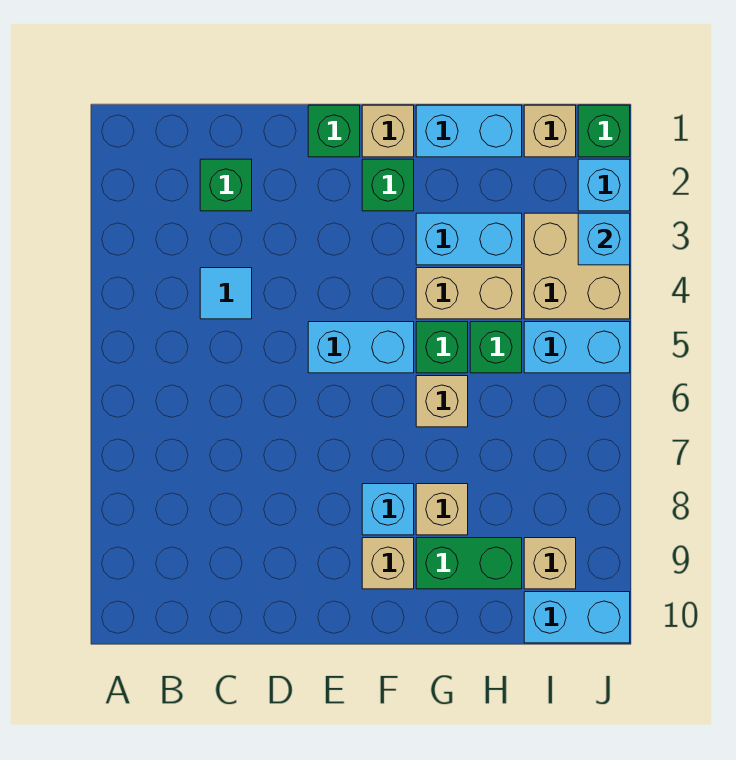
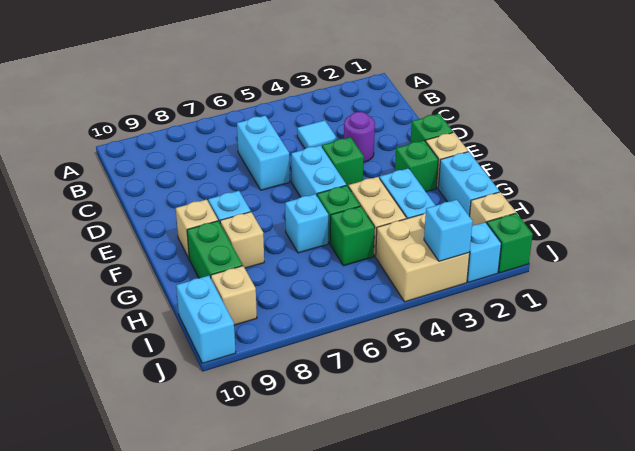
green 1x1 brick [200,159,252,211] -> green 1x1 brick moved to [322,137,364,186]
none -> purple 1x1 round brick [344,112,375,162]
tan 1x1 brick [416,376,468,427] -> cyan 1x1 brick [285,194,328,253]
cyan 1x2 brick [524,322,630,373] -> cyan 1x2 brick moved to [237,116,290,190]

